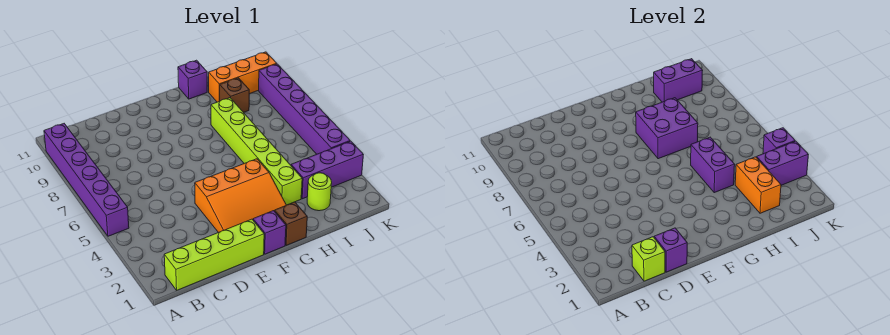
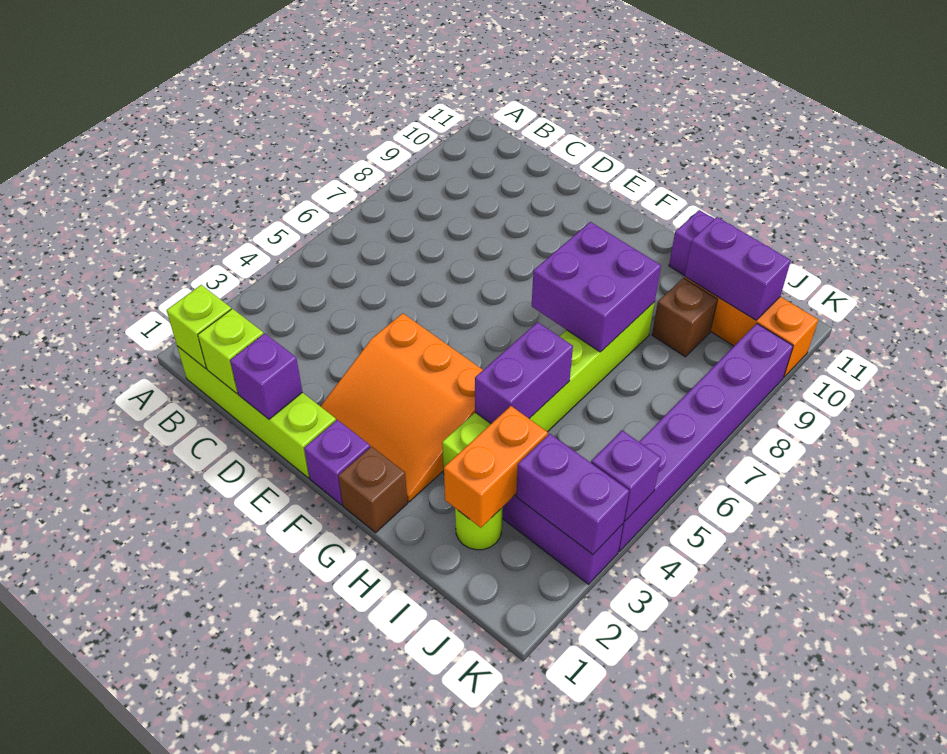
purple 1x6 brick [44,124,129,236] -> none
none -> lime 1x1 brick [167,285,231,369]

